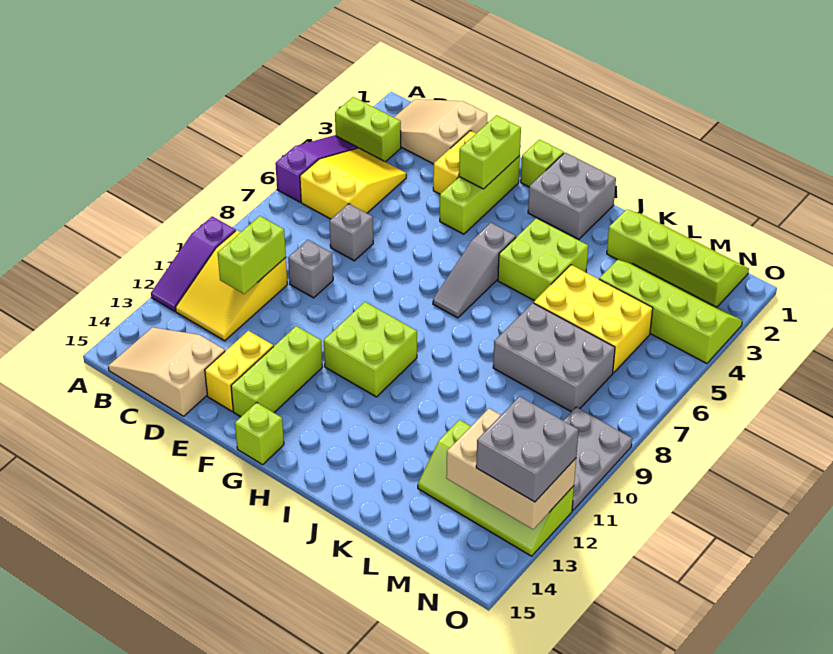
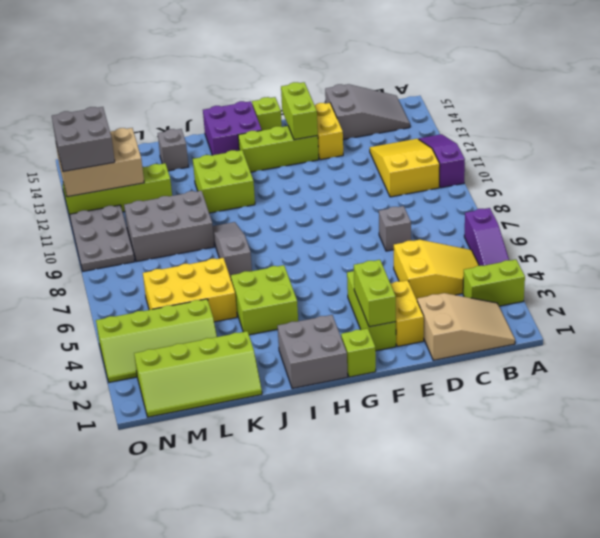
yellow 2x3 slope [300,148,406,219] -> yellow 2x3 slope turned to [394,240,479,300]
tan 2x3 slope [108,327,225,416] -> grey 2x3 slope [325,84,410,140]
lime 1x2 brick [218,216,286,294] -> lime 1x2 brick moved to [281,82,318,140]
grey 1x1 brick [288,240,333,298] -> grey 1x1 brick moved to [158,129,189,171]
lime 1x3 brick [231,326,322,417] -> lime 1x3 brick turned to [238,126,319,172]
lime 2x2 brick [324,302,417,397] -> lime 2x2 brick moved to [193,150,255,213]
grey 1x3 slope [433,223,516,318] -> grey 1x3 slope moved to [213,222,252,279]
none -> purple 2x2 brick [203,101,262,155]
grey 2x3 brick [493,303,615,412] -> grey 2x3 brick moved to [124,191,214,262]

